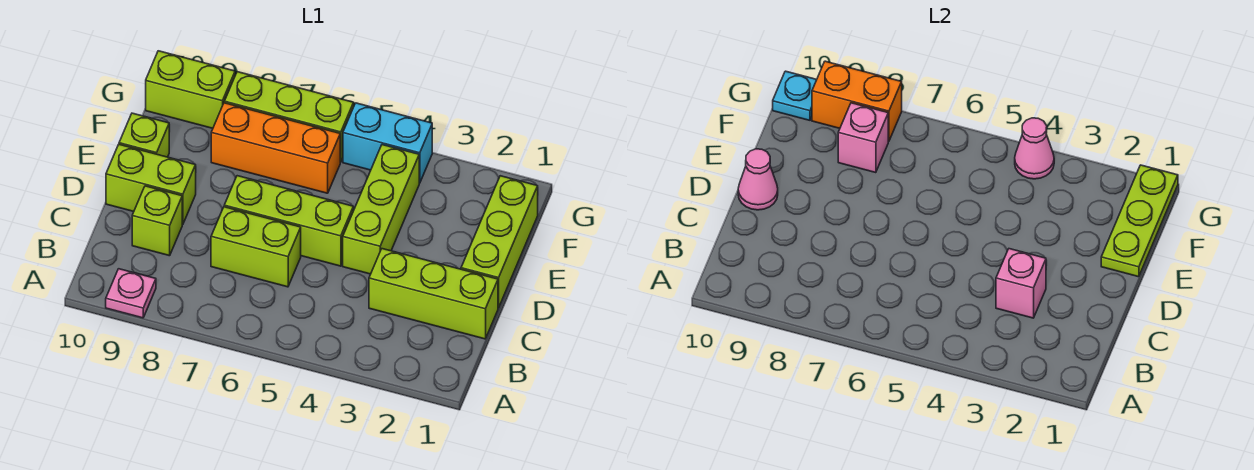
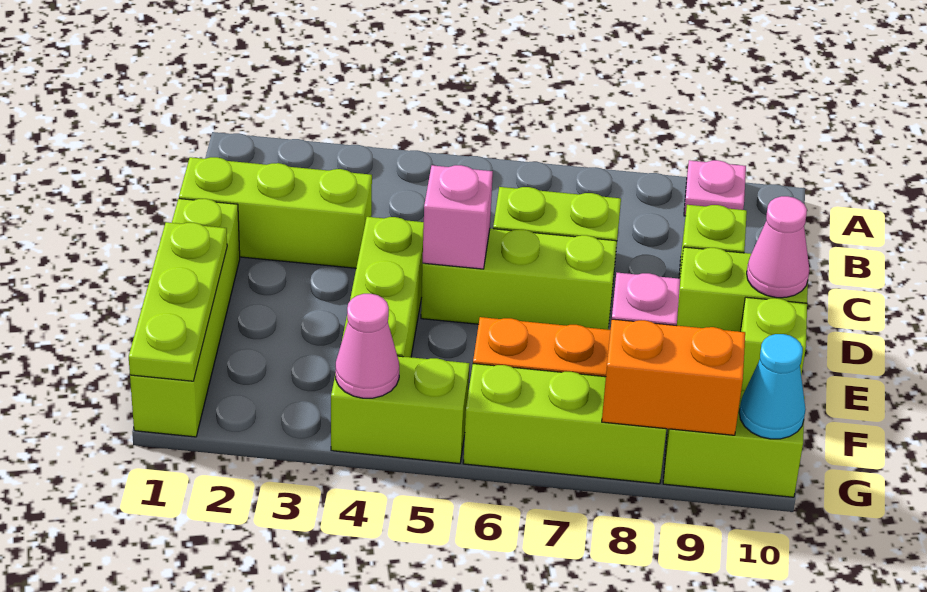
pink 1x1 brick [996,249,1046,318] -> pink 1x1 brick moved to [423,165,493,269]
lime 1x3 brick [461,176,538,308] -> lime 1x4 brick [130,199,240,437]
cyan 1x2 brick [343,103,432,183] -> lime 1x2 brick [331,356,470,464]
cyan 1x1 plate [773,71,817,120] -> cyan 1x1 cone [739,334,806,439]

